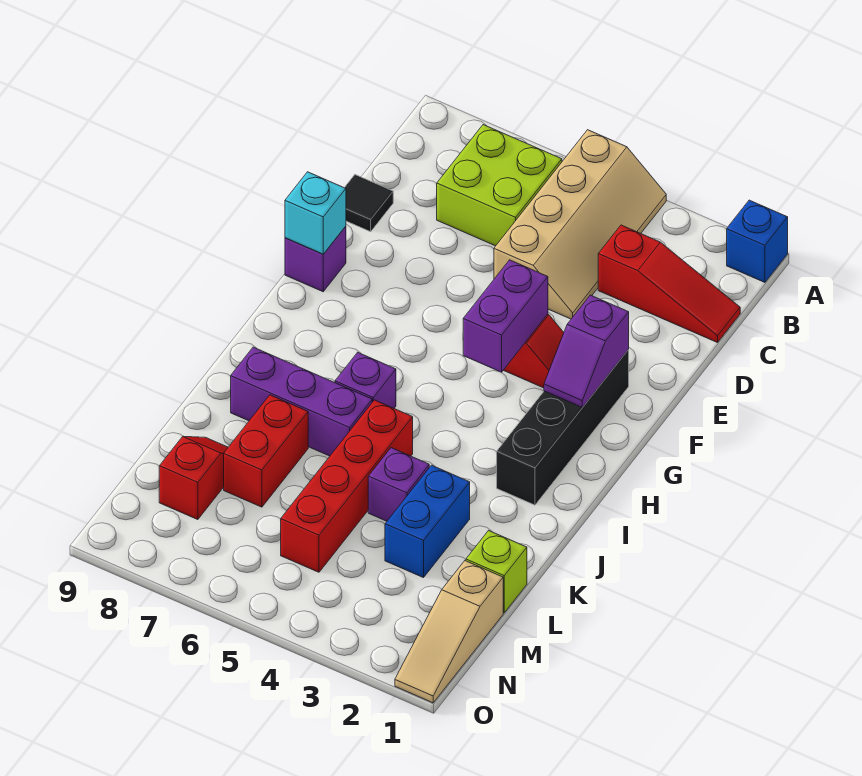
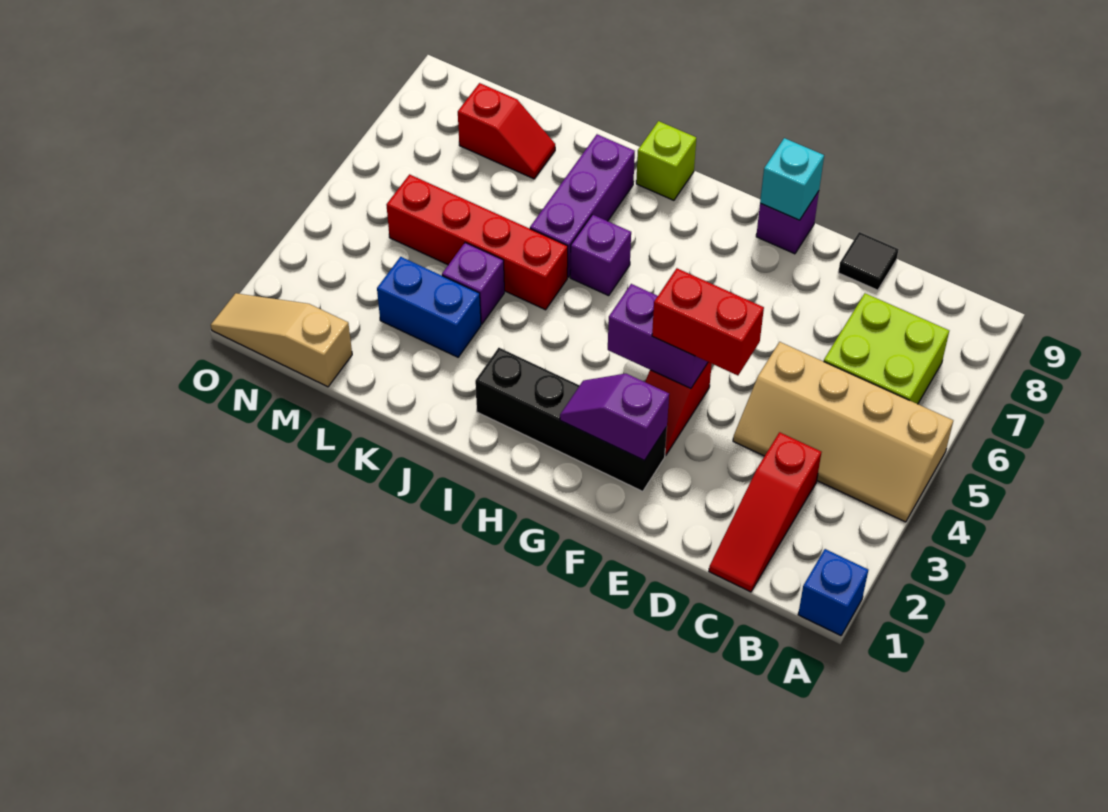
red 1x2 brick [224,395,308,507] -> red 1x2 brick moved to [652,268,764,375]
lime 1x1 brick [466,531,527,613] -> lime 1x1 brick moved to [636,121,696,200]

